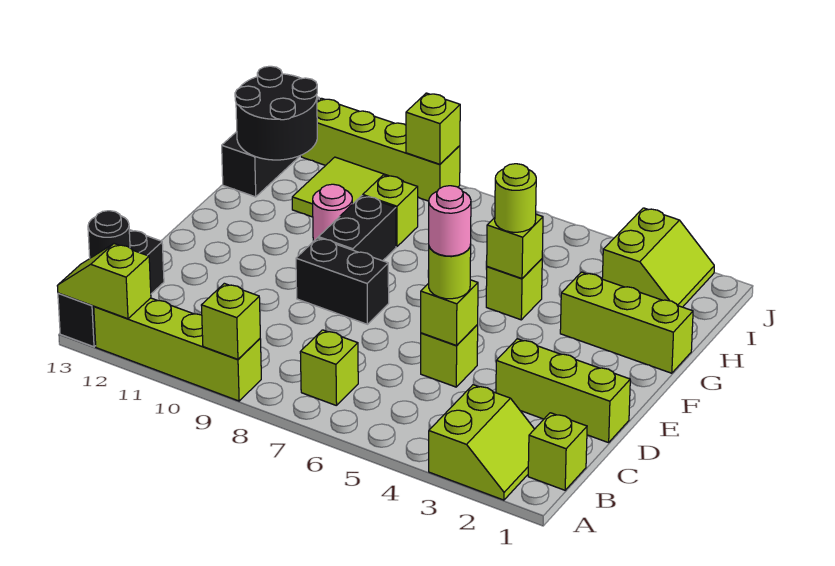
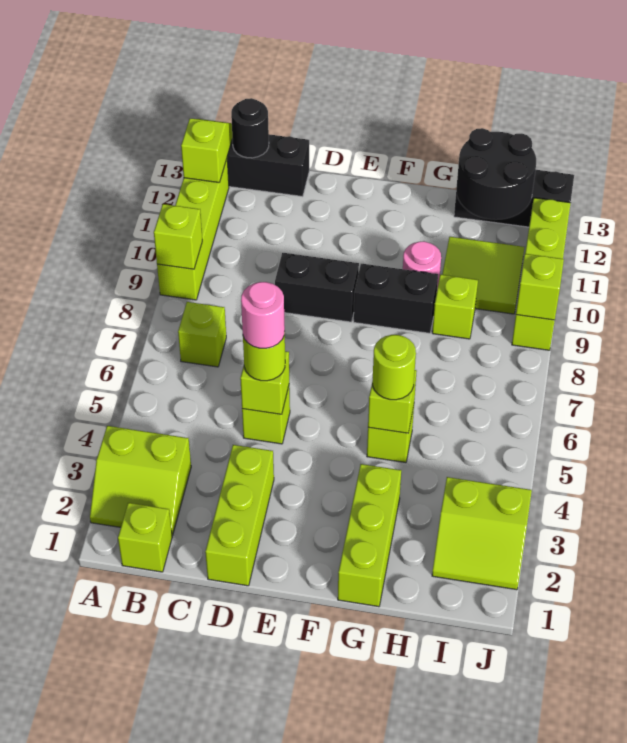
black 1x2 brick [296,238,389,324] -> black 1x2 brick turned to [275,253,359,322]

